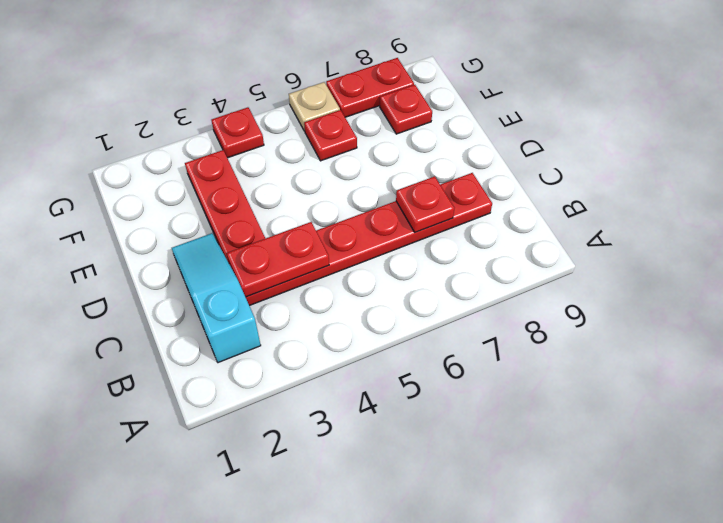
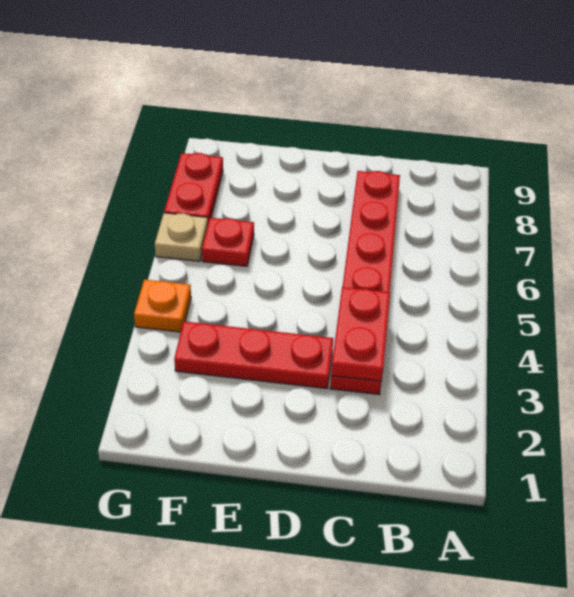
cyan 1x3 slope [172,233,261,363] -> none
red 1x1 plate [396,176,454,232] -> none
red 1x1 plate [380,85,432,134] -> none
red 1x1 plate [212,107,264,158] -> orange 1x1 plate [134,280,191,332]

